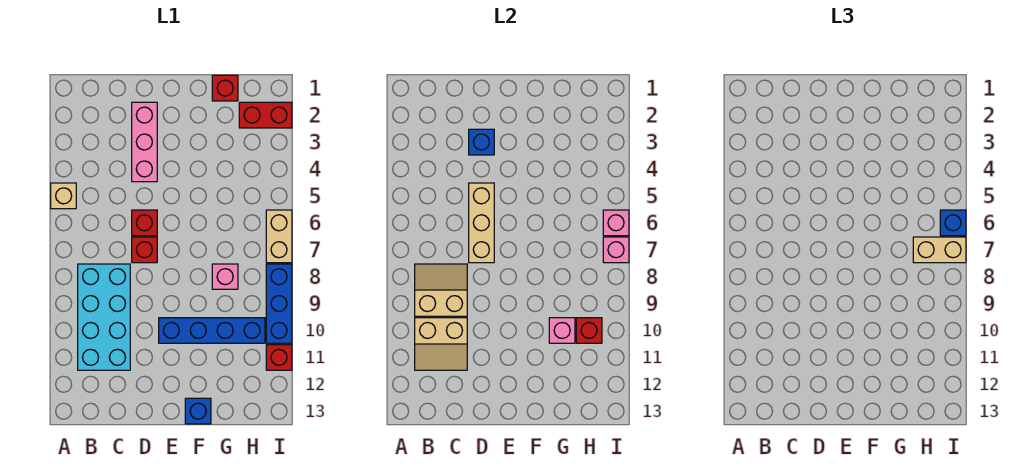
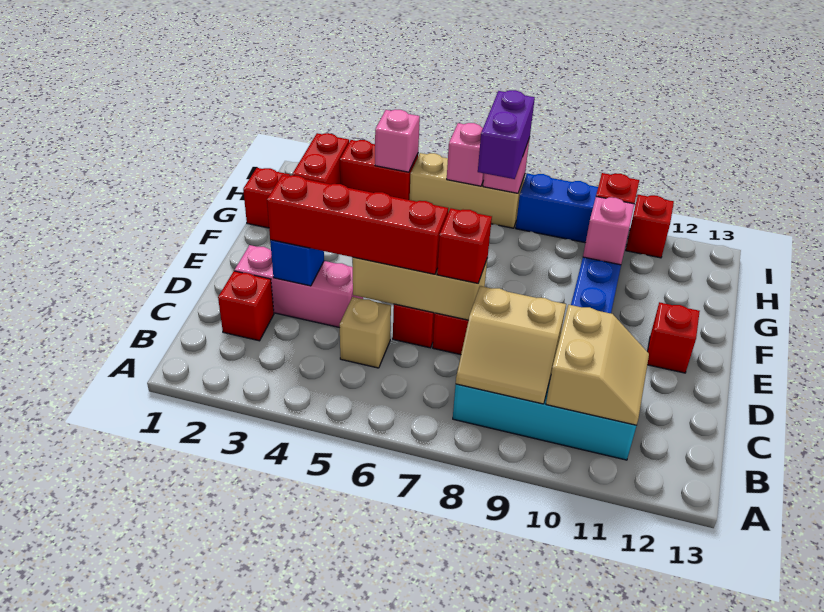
tan 1x1 brick [51,183,76,209] -> tan 1x1 brick moved to [340,297,391,368]
tan 2x2 slope [415,264,467,316] -> tan 2x2 slope turned to [456,286,566,404]
none -> red 1x1 brick [218,271,274,341]
none -> red 1x4 brick [267,175,448,274]
none -> red 1x1 brick [437,208,492,283]
none -> red 1x1 brick [647,302,700,373]
blue 1x1 brick [185,398,211,424] -> none
pink 1x1 brick [212,264,238,289] -> pink 1x1 brick moved to [375,109,420,172]
tan 1x2 brick [913,237,966,263] -> purple 1x2 brick [478,90,535,179]
none -> red 1x2 brick [340,140,418,200]
tan 1x2 brick [266,210,292,263] -> tan 1x3 brick [410,153,525,228]
blue 1x1 brick [940,210,966,236] -> none

